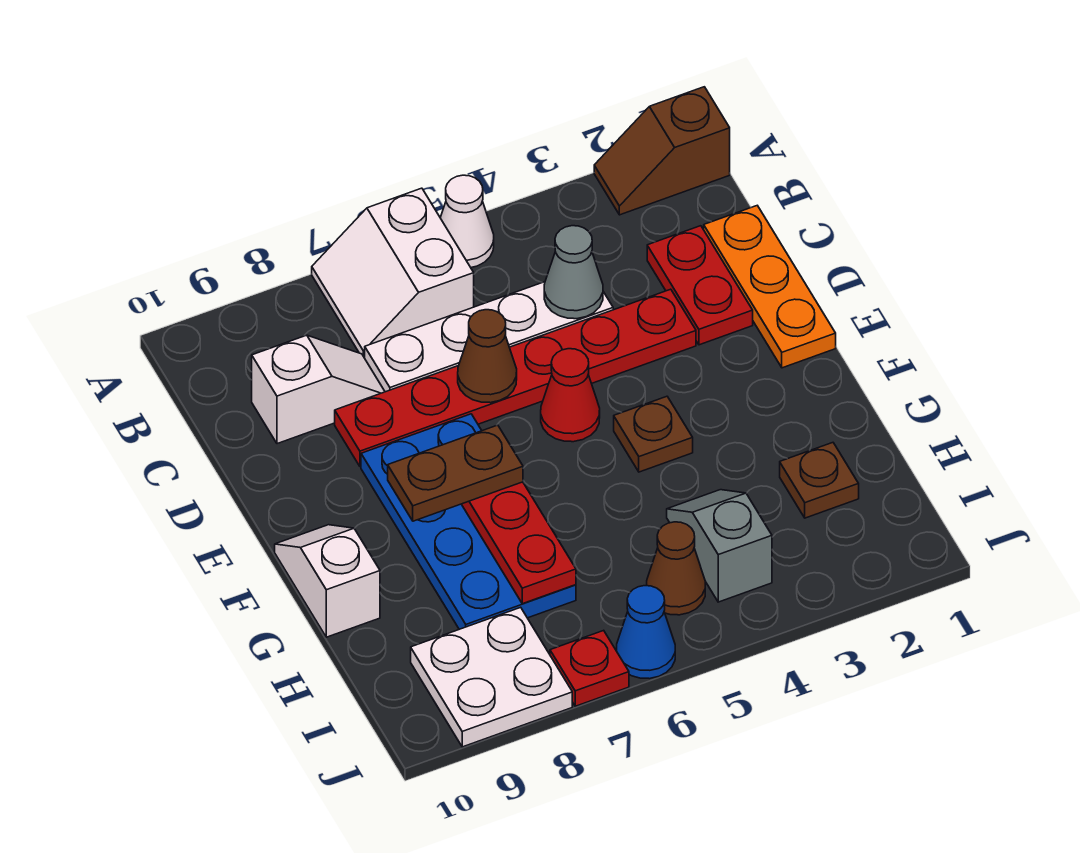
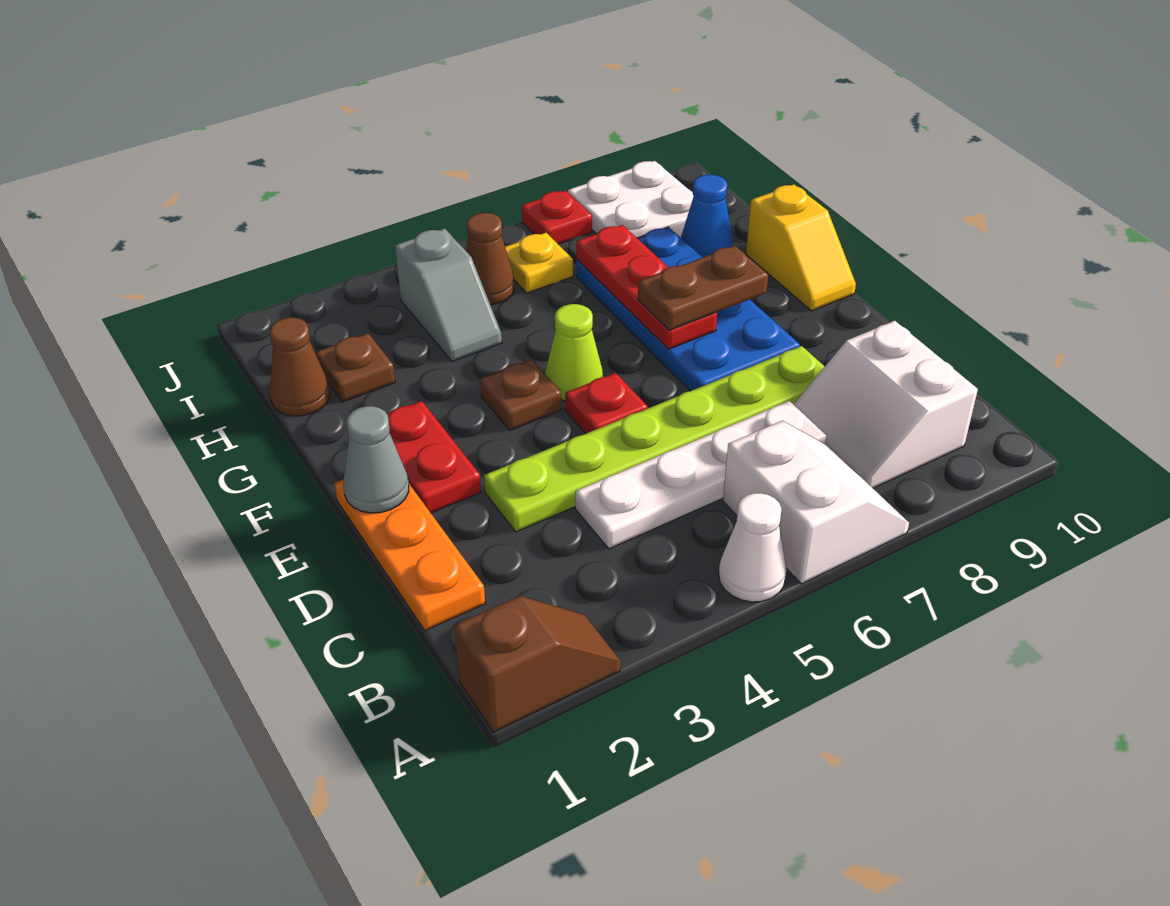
red 1x2 plate [647,226,753,345] -> red 1x2 plate moved to [387,401,481,513]
grey 1x1 cone [544,226,603,319] -> grey 1x1 cone moved to [343,406,409,513]
white 1x2 slope [252,335,385,444] -> white 2x2 slope [794,321,978,488]
red 1x6 plate [335,289,696,467] -> lime 1x6 plate [484,346,825,532]
brown 1x1 cone [458,310,517,403] -> brown 1x1 cone moved to [269,318,330,416]
red 1x1 cone [541,349,600,442] -> red 1x1 plate [565,373,648,433]
none -> lime 1x1 cone [545,304,603,401]
white 1x2 slope [275,525,380,637] -> yellow 1x2 slope [746,184,856,311]
none -> yellow 1x1 plate [505,233,573,293]
blue 1x1 cone [617,586,675,679] -> blue 1x1 cone moved to [681,175,733,257]

